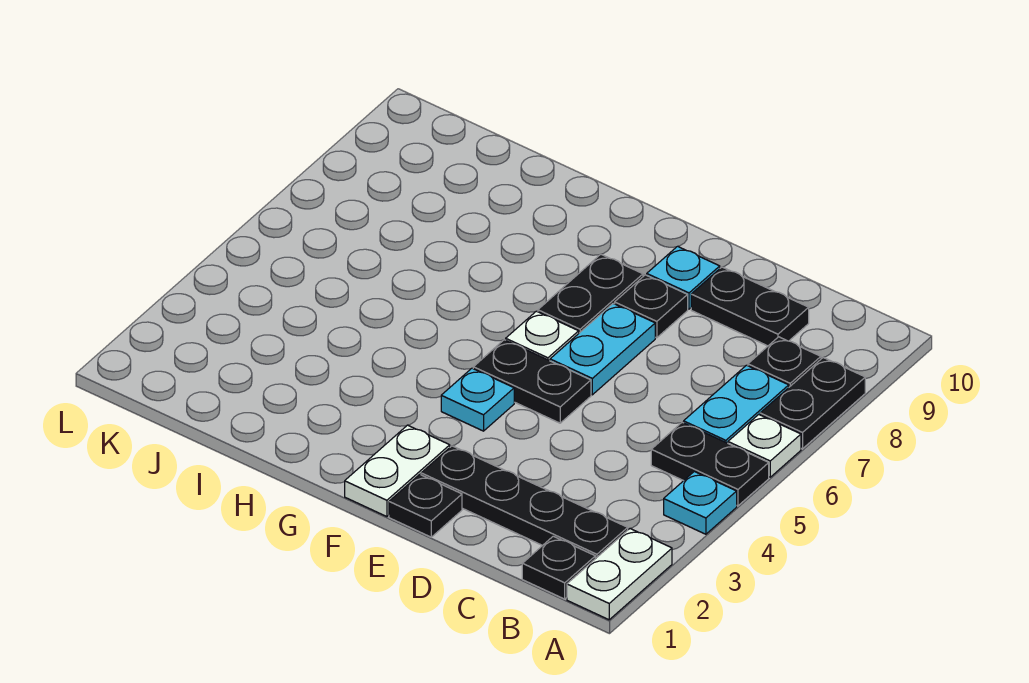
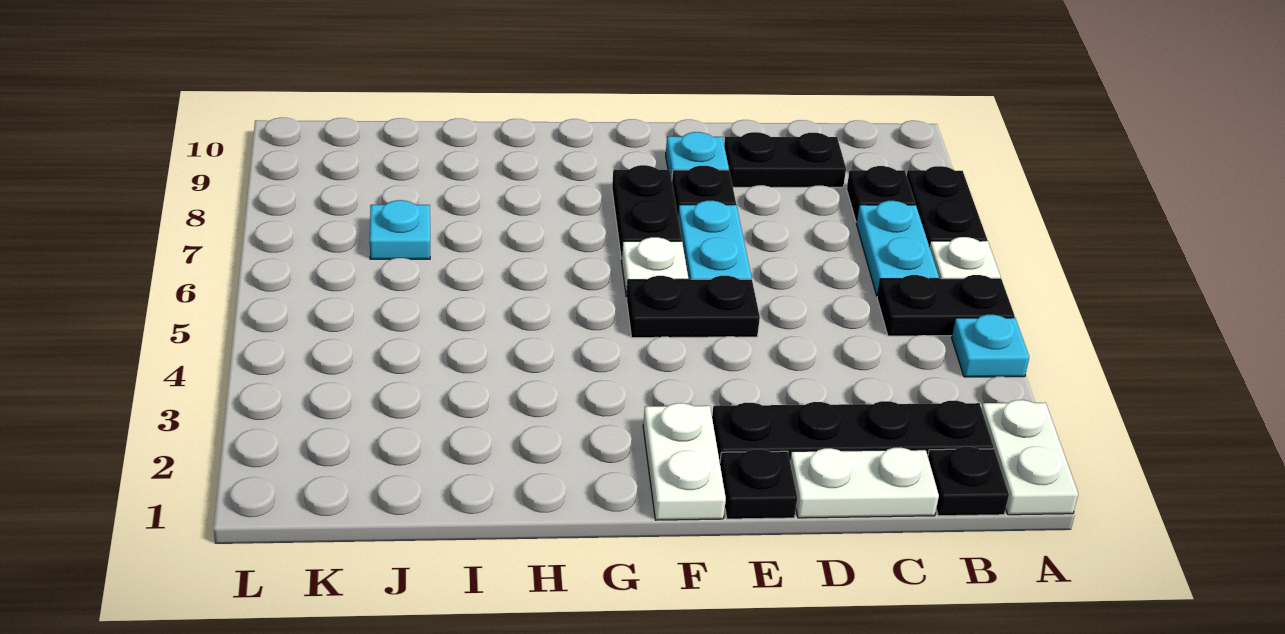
none -> white 1x2 plate [790,448,939,518]
cyan 1x1 plate [441,368,514,431] -> cyan 1x1 plate moved to [370,200,430,259]

